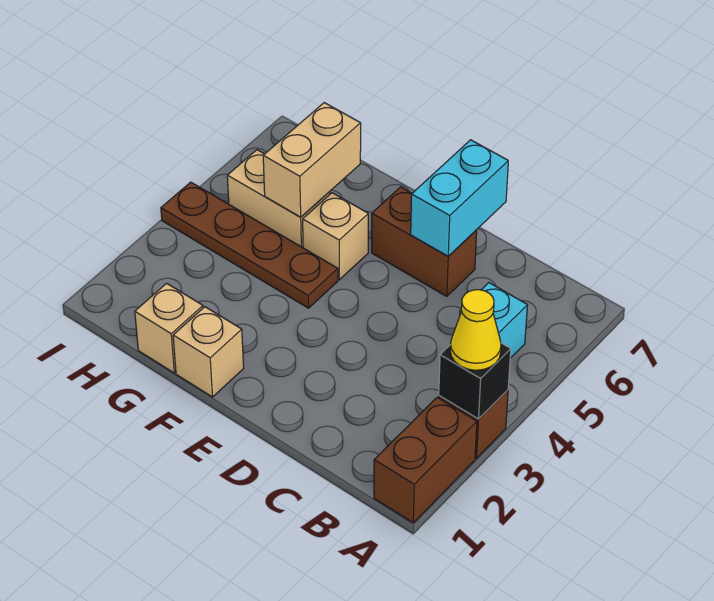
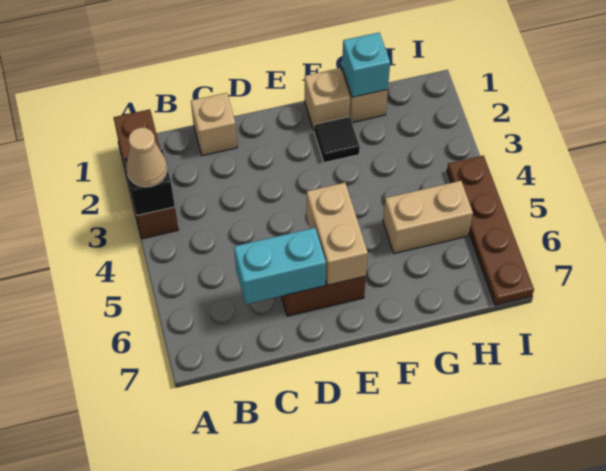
yellow 1x1 cone [450,290,501,370] -> tan 1x1 cone [126,128,167,187]
cyan 1x1 brick [460,283,527,358] -> cyan 1x1 brick moved to [342,32,390,97]
cyan 1x2 brick [411,140,508,256] -> cyan 1x2 brick turned to [234,228,326,304]
none -> black 1x1 tile [314,117,360,163]
brown 1x4 plate [161,182,338,308] -> brown 1x4 plate turned to [447,155,534,305]
tan 1x1 brick [303,193,368,280] -> tan 1x1 brick moved to [191,93,237,156]
tan 1x2 brick [263,103,361,217] -> tan 1x2 brick moved to [306,183,368,285]

